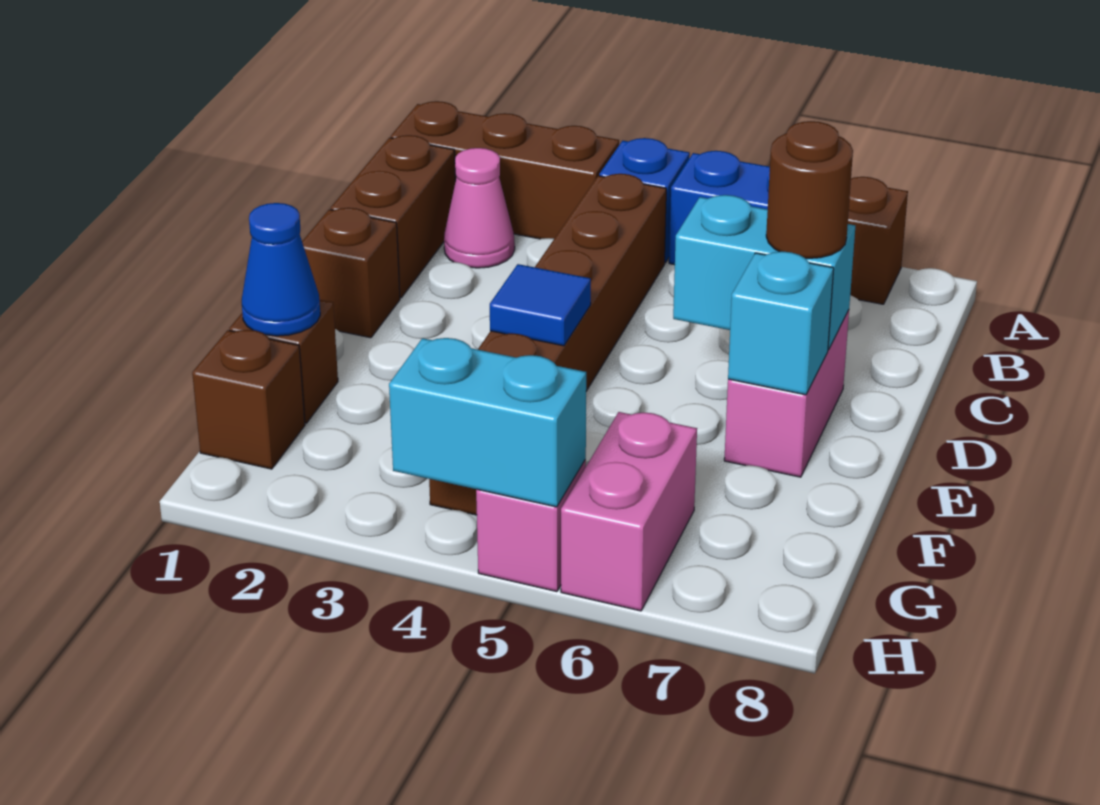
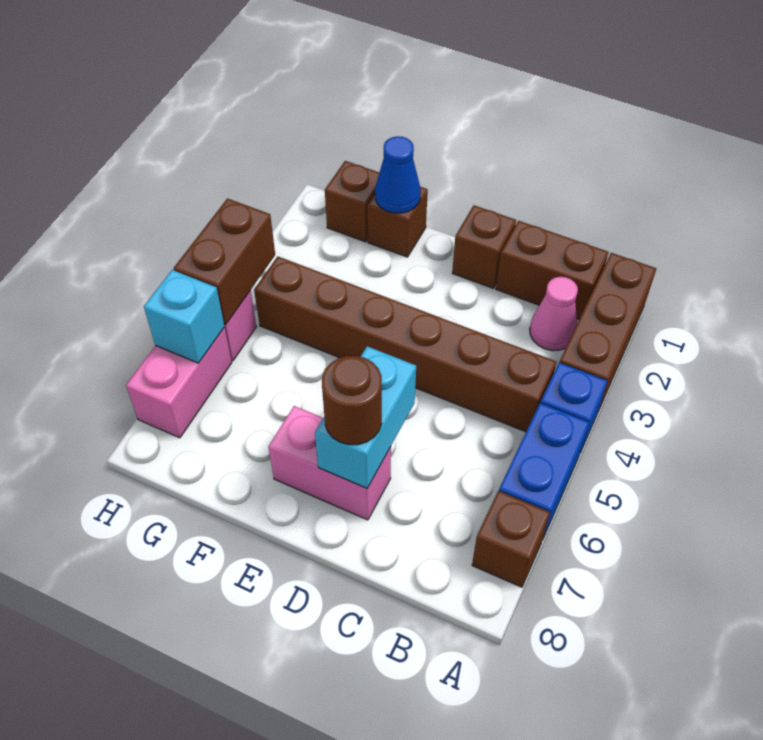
blue 1x1 tile [490,264,591,346] -> none
cyan 1x1 brick [728,251,834,395] -> cyan 1x1 brick moved to [144,270,224,363]
pink 1x2 brick [561,412,697,611] -> pink 1x2 brick turned to [126,327,232,438]
cyan 1x2 brick [389,338,586,507] -> brown 1x2 brick [174,199,275,325]

